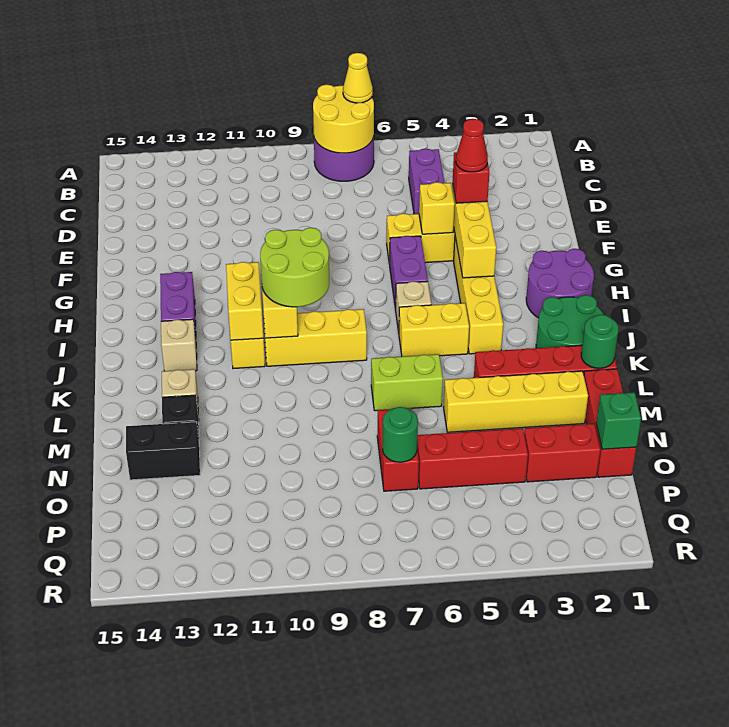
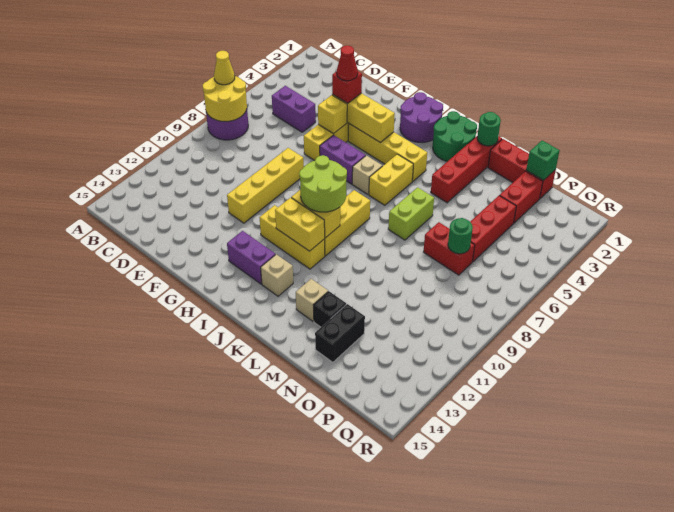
yellow 1x4 brick [444,371,588,432] -> yellow 1x4 brick moved to [227,148,304,223]

